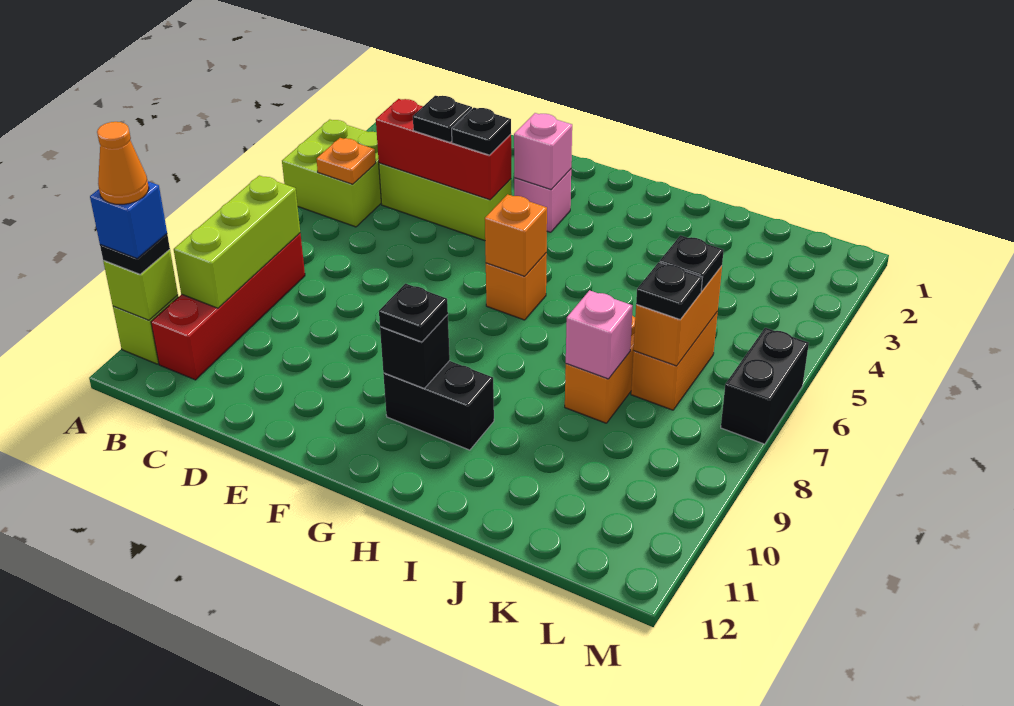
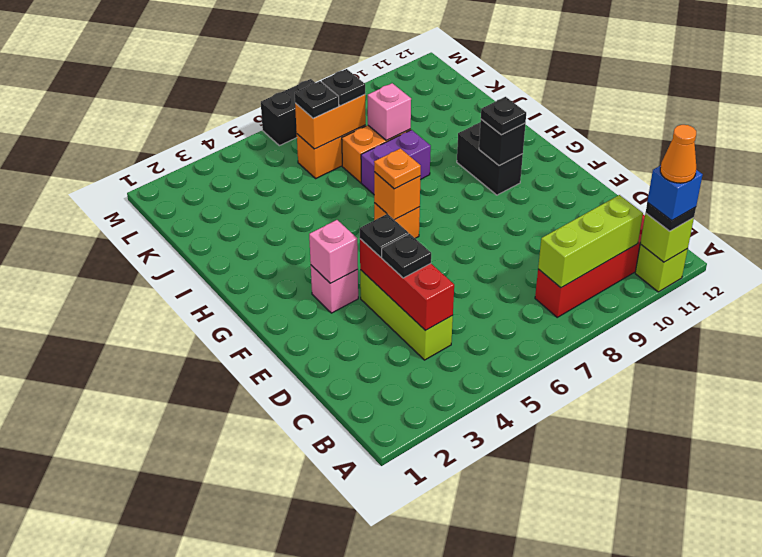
lime 2x2 brick [282,119,381,227] -> none
orange 1x1 plate [316,138,376,184] -> orange 1x1 plate moved to [374,148,421,189]
none -> purple 1x2 brick [361,130,431,194]

